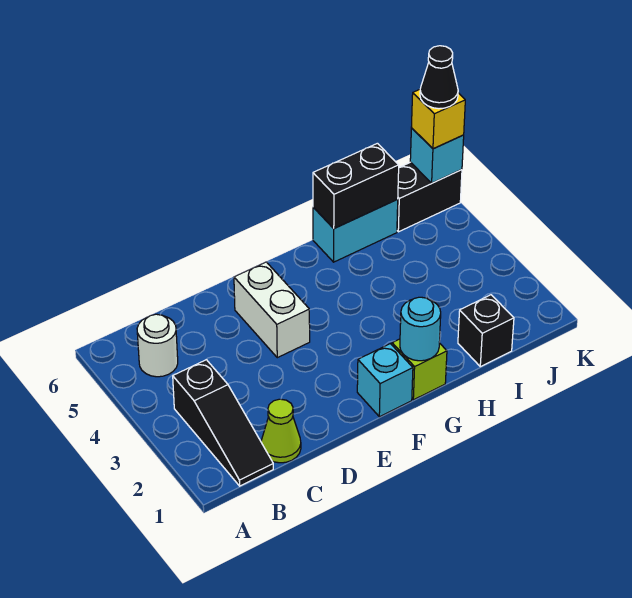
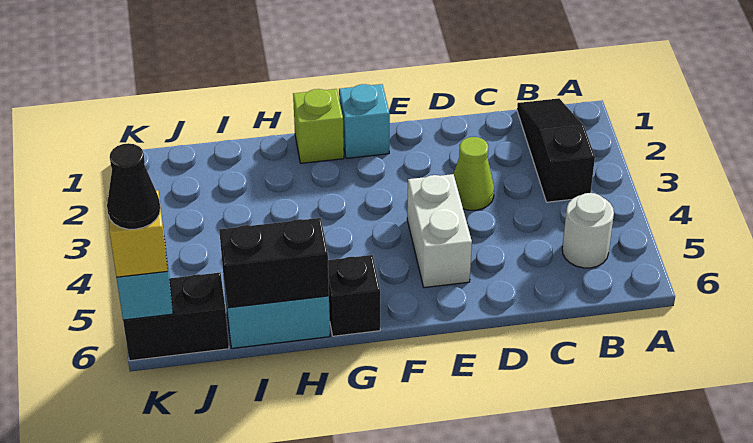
lime 1x1 cone [261,399,301,463] -> lime 1x1 cone moved to [454,137,494,210]
cyan 1x1 round brick [400,297,441,361] -> none
black 1x1 brick [458,295,514,367] -> black 1x1 brick moved to [328,255,380,336]

